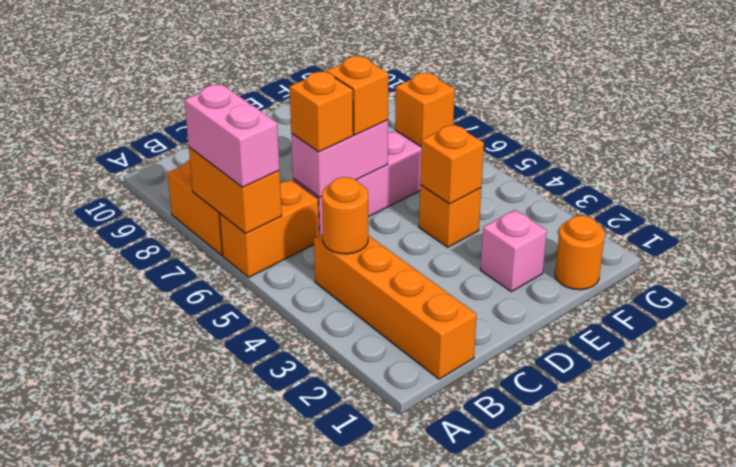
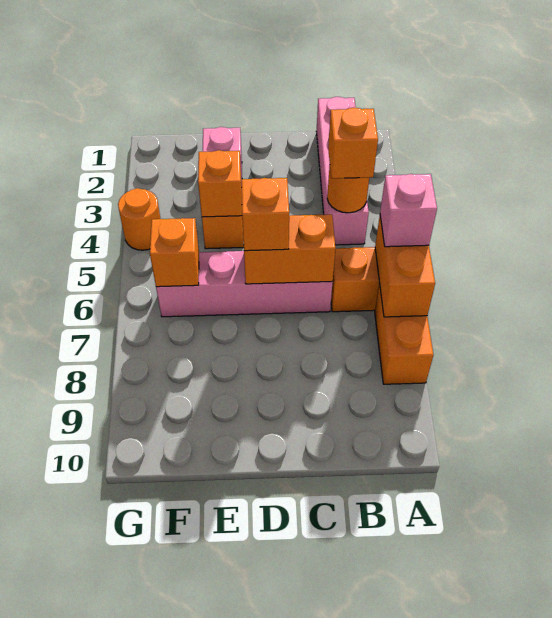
pink 1x2 brick [184,84,279,187] -> pink 1x1 brick [380,174,437,247]
orange 1x4 brick [314,234,477,379] -> pink 1x4 brick [316,97,369,245]
pink 1x2 brick [291,120,388,197] -> orange 1x2 brick [244,214,336,284]
orange 1x1 brick [289,71,353,152] -> orange 1x1 brick moved to [328,107,378,179]
orange 1x1 round brick [555,216,605,290] -> orange 1x1 round brick moved to [118,188,160,250]

